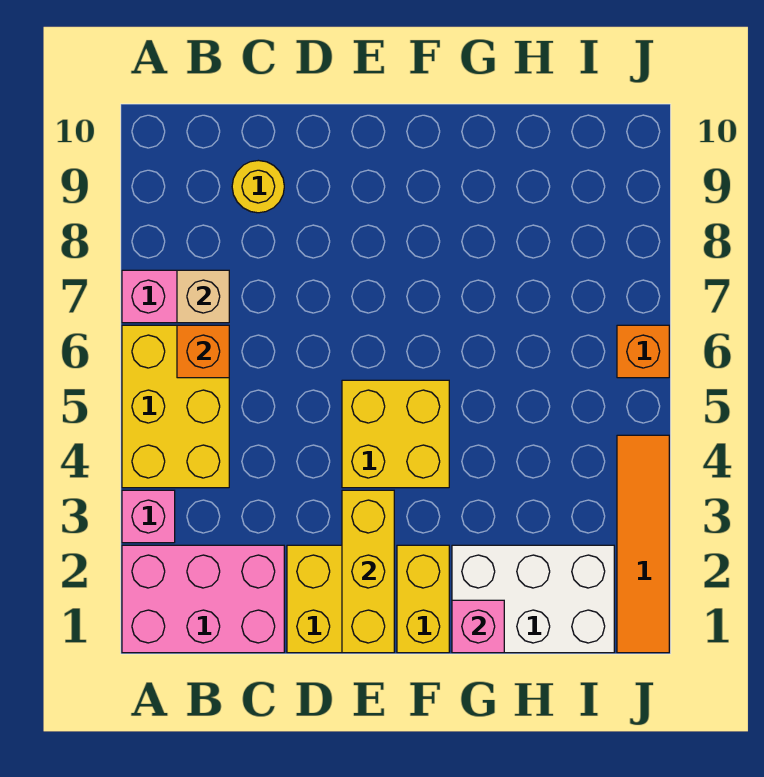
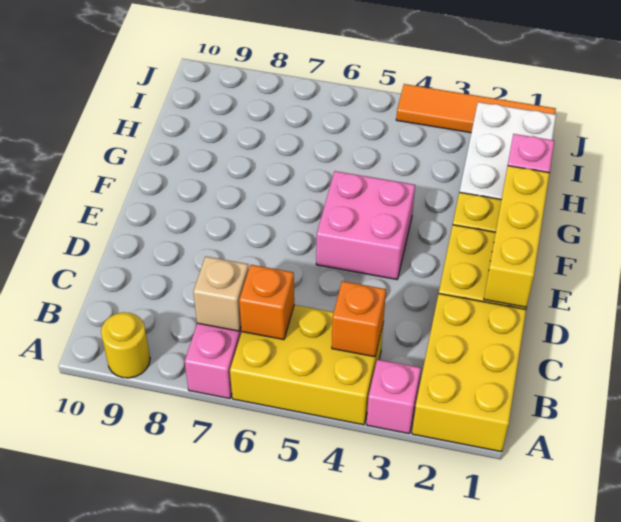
pink 2x3 brick [122,545,284,653] -> yellow 2x3 brick [412,294,526,452]
yellow 1x1 round brick [232,160,284,213] -> yellow 1x1 round brick moved to [101,312,150,378]
yellow 1x3 brick [342,490,394,653] -> yellow 1x3 brick turned to [484,166,549,307]
yellow 2x2 brick [342,380,449,488] -> pink 2x2 brick [316,171,415,279]
orange 1x1 brick [617,325,669,378] -> orange 1x1 brick moved to [332,281,386,357]

